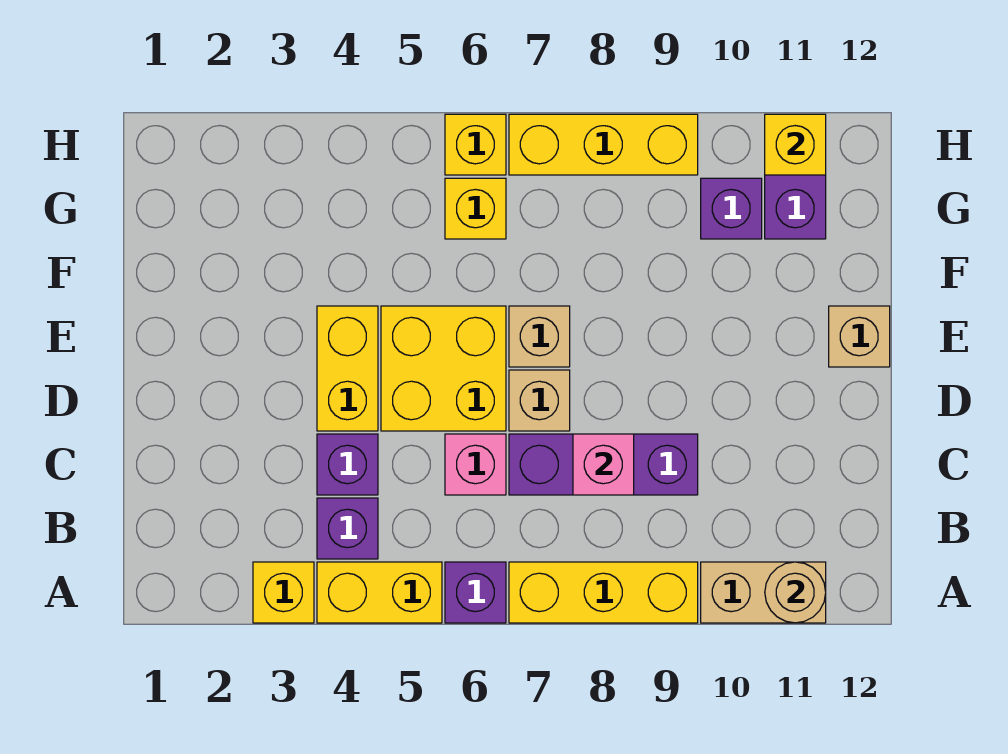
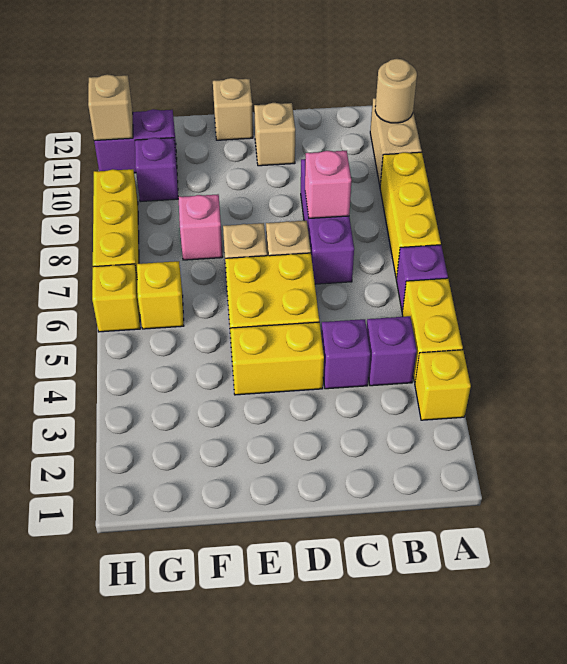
pink 1x1 brick [445,434,506,495] -> pink 1x1 brick moved to [178,194,223,260]
none -> tan 1x1 brick [254,103,295,166]
yellow 1x1 brick [765,114,826,175] -> tan 1x1 brick [88,74,133,141]

